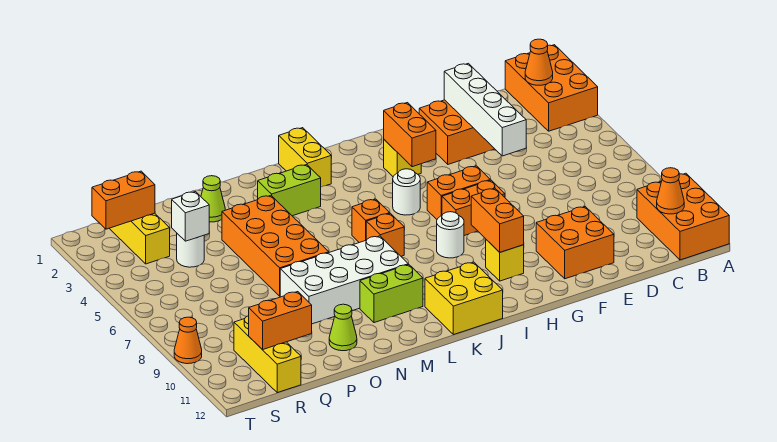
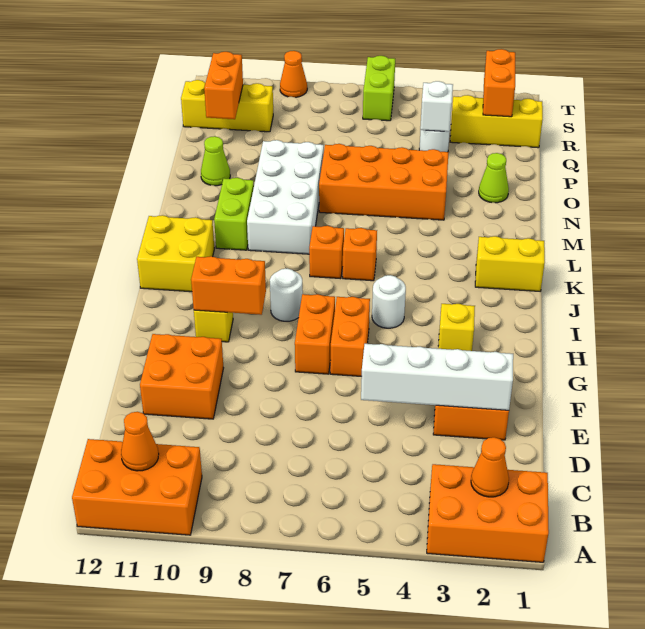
orange 1x2 brick [384,103,436,167] -> none
lime 1x2 brick [258,165,321,216] -> lime 1x2 brick moved to [363,56,395,121]

